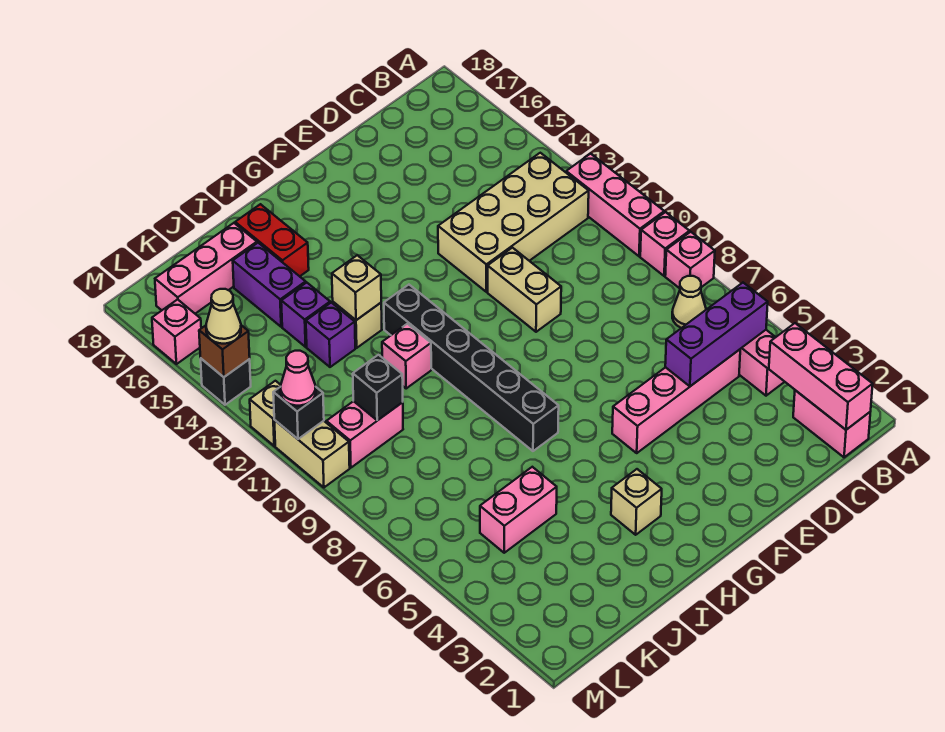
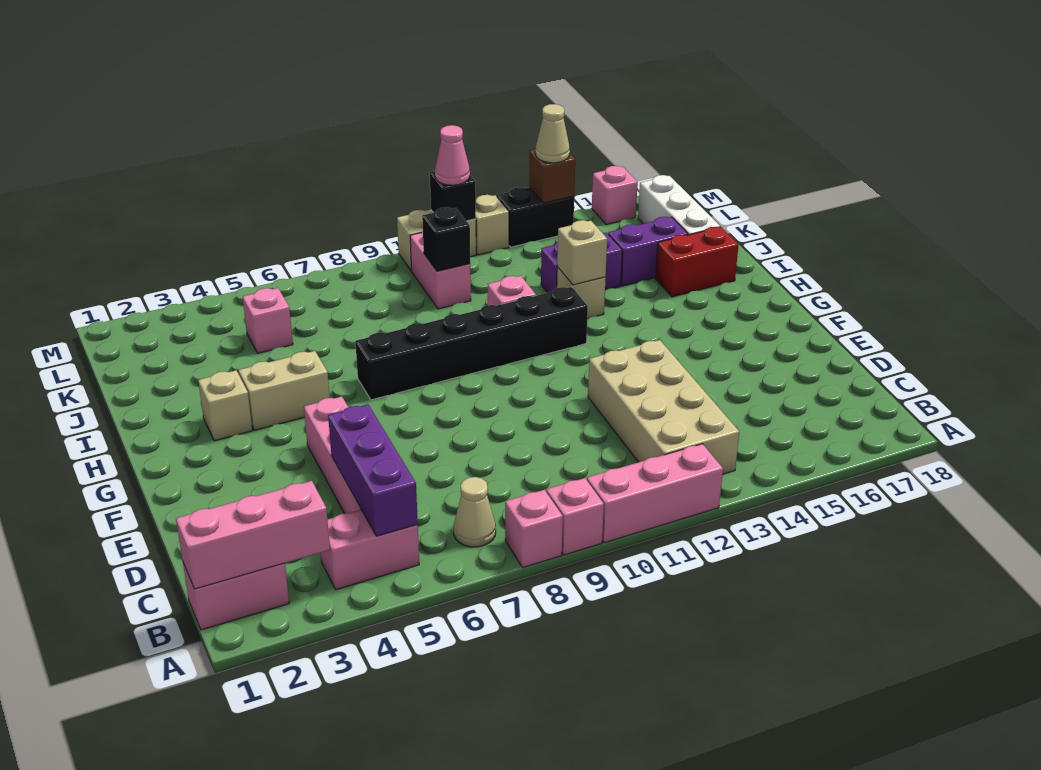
tan 1x2 brick [488,248,561,332] -> tan 1x2 brick moved to [239,351,330,430]
pink 1x2 brick [480,467,557,553] -> pink 1x1 brick [243,288,293,353]
pink 1x3 brick [155,223,257,314] -> white 1x3 brick [638,175,720,235]
black 1x1 brick [201,359,251,405] -> black 1x2 brick [497,187,574,247]

